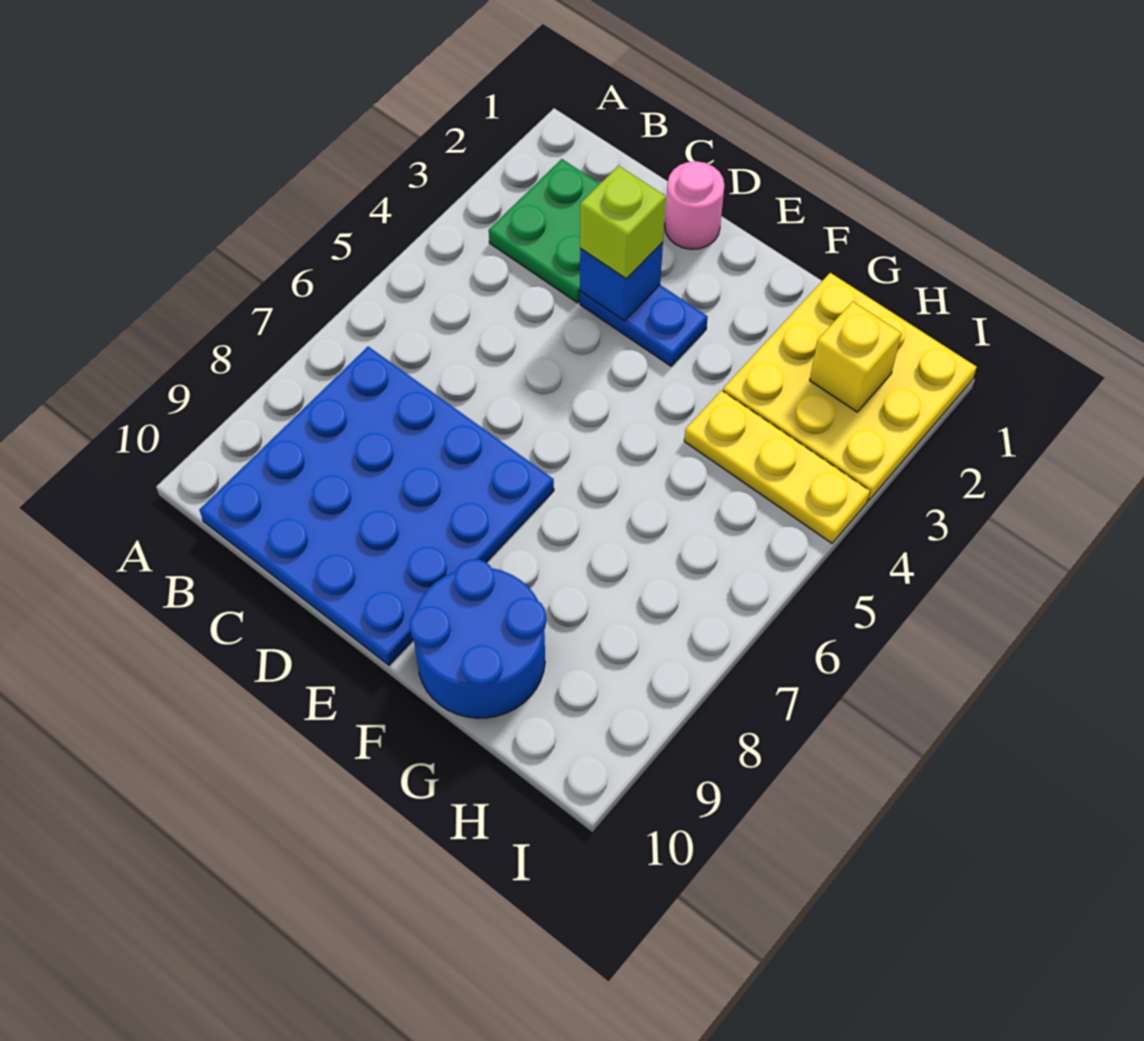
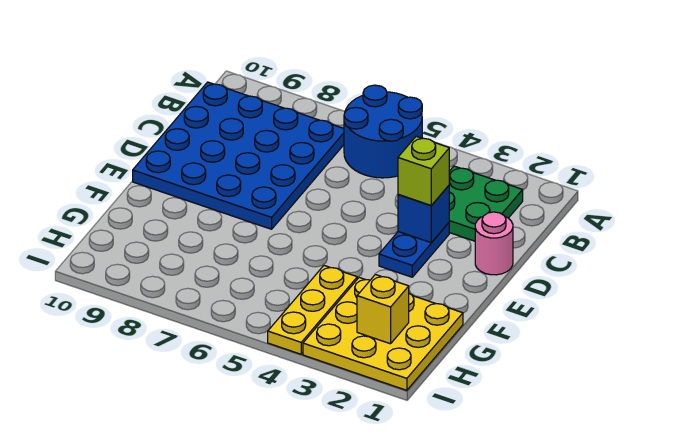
blue 2x2 round brick [409,559,546,718] -> blue 2x2 round brick moved to [344,85,422,178]

